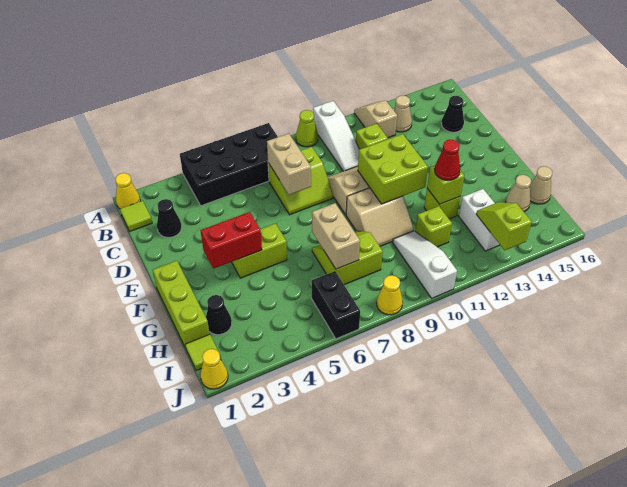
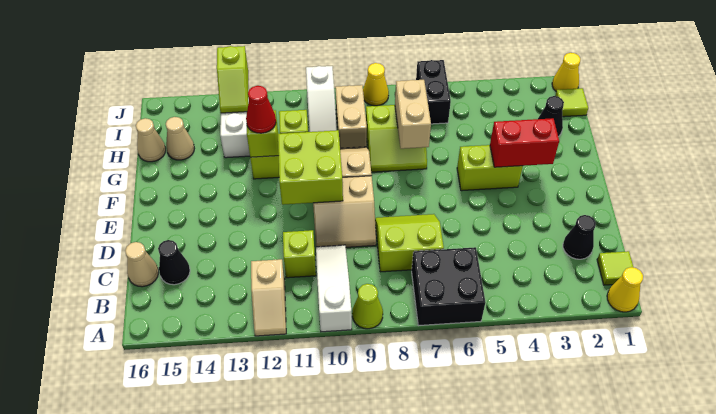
black 2x4 brick [180,123,278,206] -> black 2x2 brick [412,247,486,325]
tan 1x1 cone [394,96,412,132] -> tan 1x1 cone moved to [125,242,159,287]
tan 1x2 brick [267,134,311,195] -> tan 1x2 brick moved to [335,85,367,148]
lime 1x3 brick [153,261,210,348] -> none

